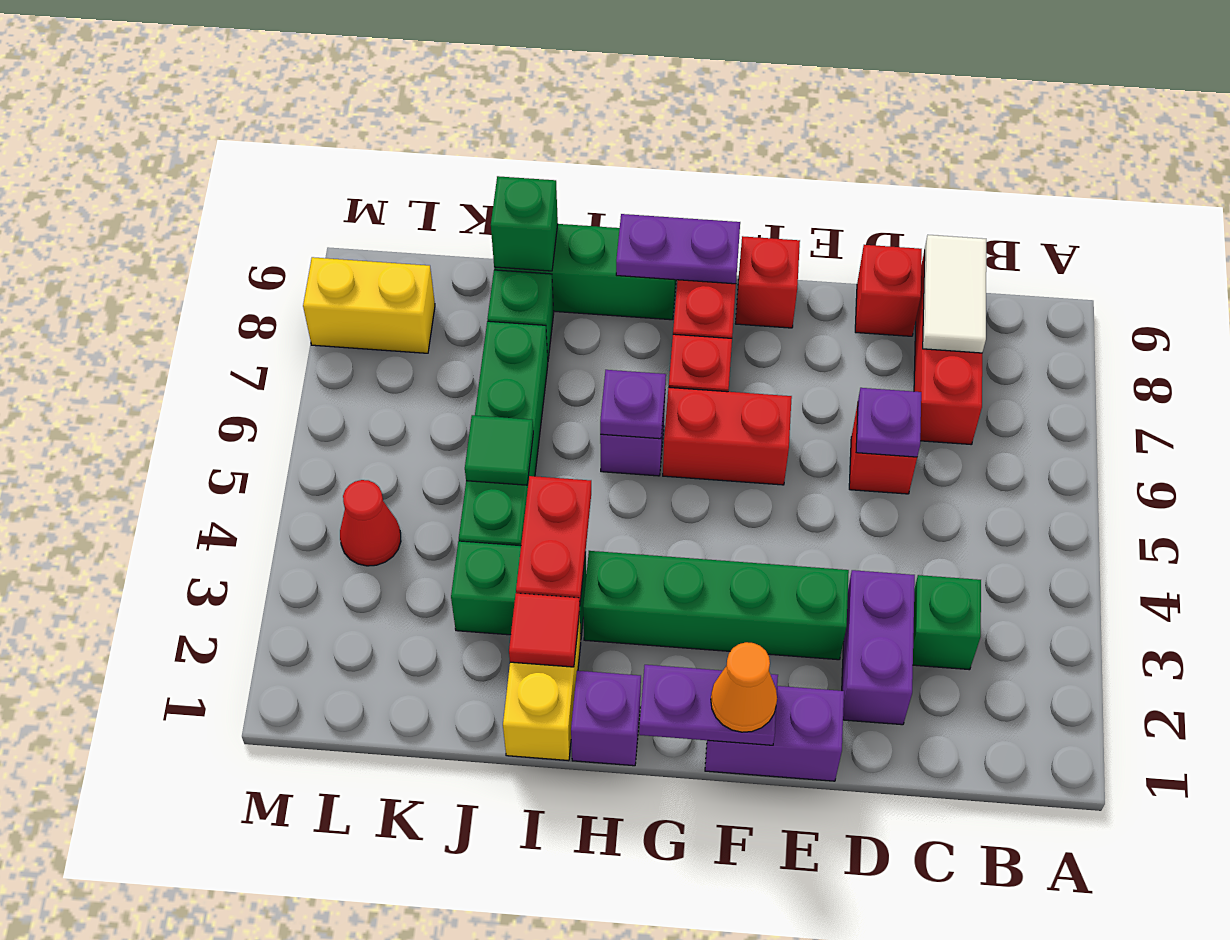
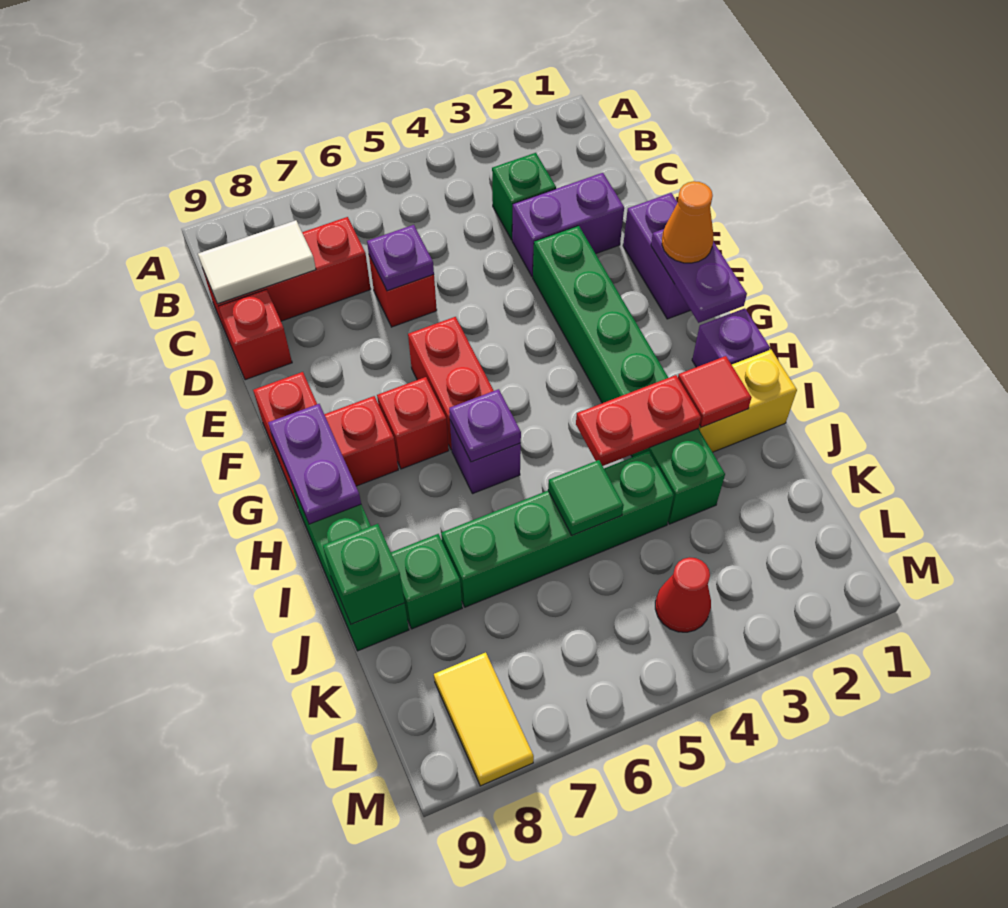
yellow 1x2 brick [303,257,435,353] -> yellow 1x2 tile [434,652,534,786]

